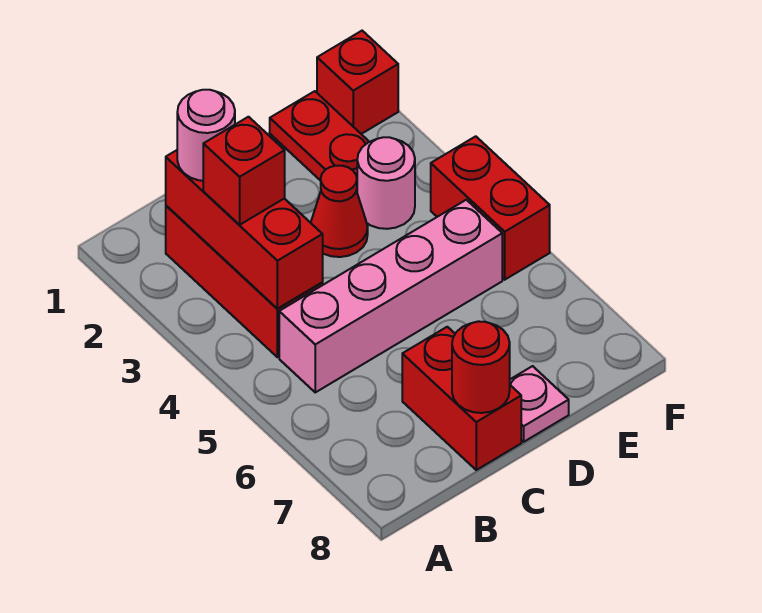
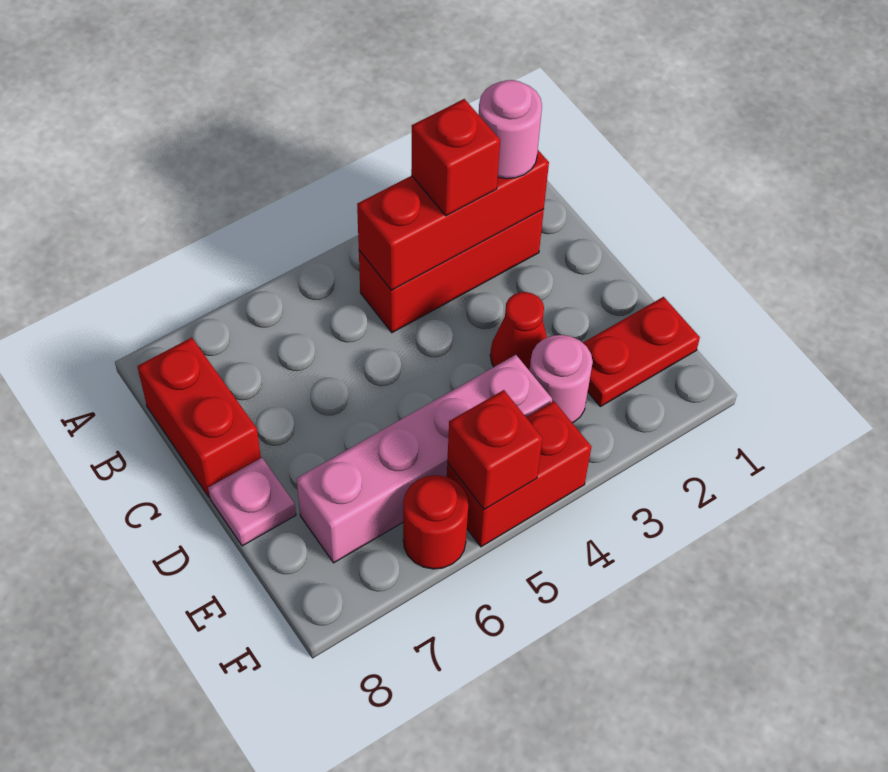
pink 1x4 brick [279,200,502,392] -> pink 1x4 brick turned to [297,355,552,563]
red 1x2 brick [402,327,521,470] -> red 1x2 brick turned to [137,338,261,497]
red 1x1 round brick [452,321,510,413] -> red 1x1 round brick moved to [403,475,468,569]
red 1x1 brick [317,31,398,134] -> red 1x1 brick moved to [447,390,542,510]

